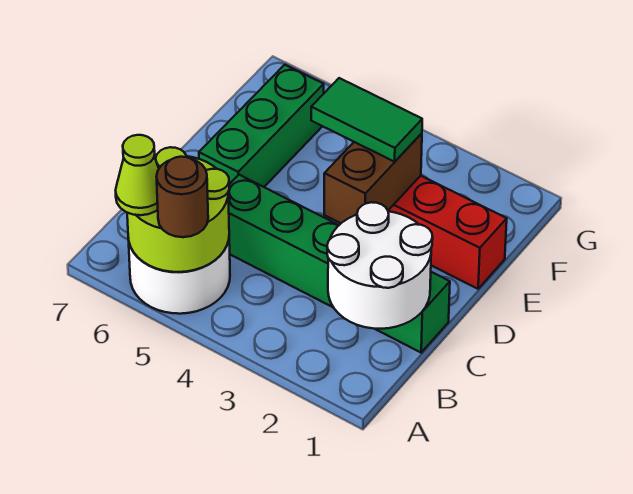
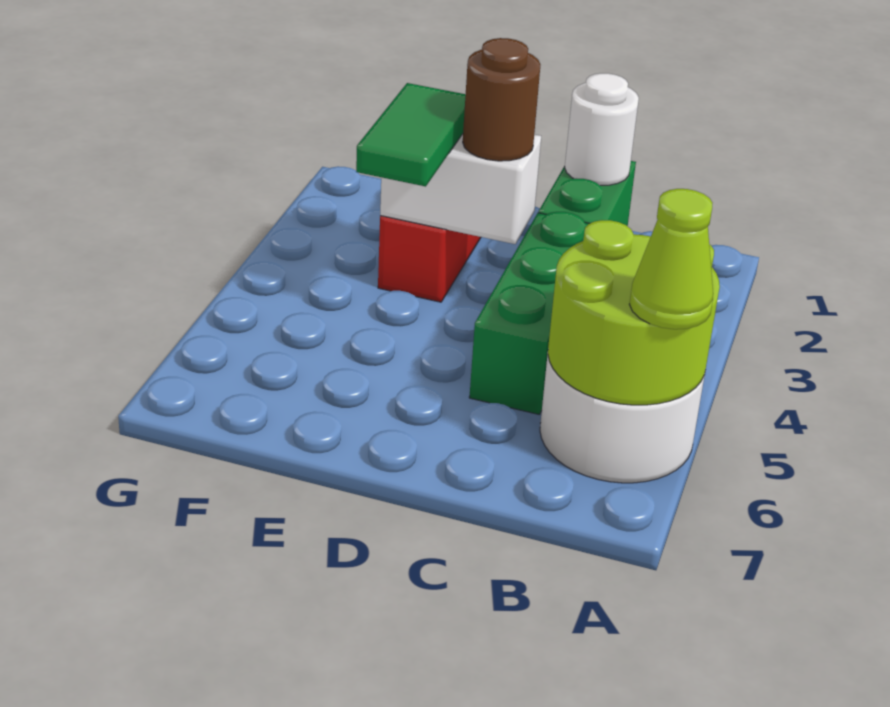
brown 1x1 round brick [157,157,208,237] -> brown 1x1 round brick moved to [463,38,540,161]
white 2x2 round brick [327,202,433,329] -> white 1x1 round brick [565,73,639,186]
brown 1x2 brick [324,133,422,223] -> white 1x2 brick [380,134,541,244]
green 1x3 brick [199,65,324,187] -> none

